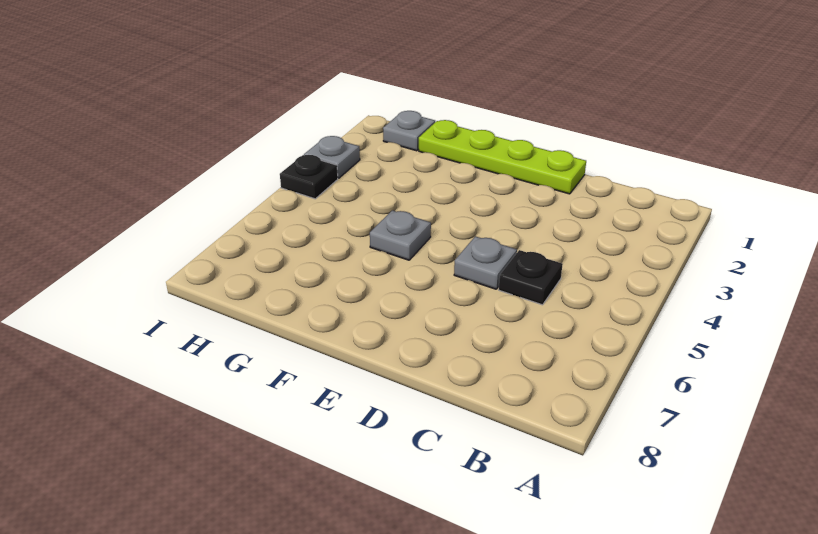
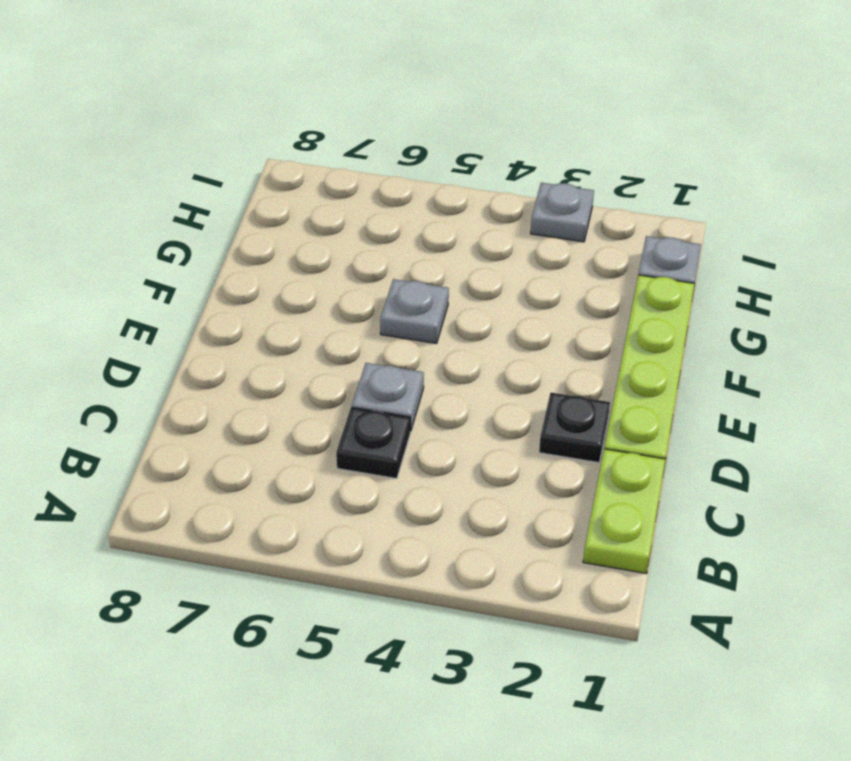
none -> lime 1x2 plate [583,449,666,574]
black 1x1 plate [280,155,338,199] -> black 1x1 plate moved to [539,393,610,463]

